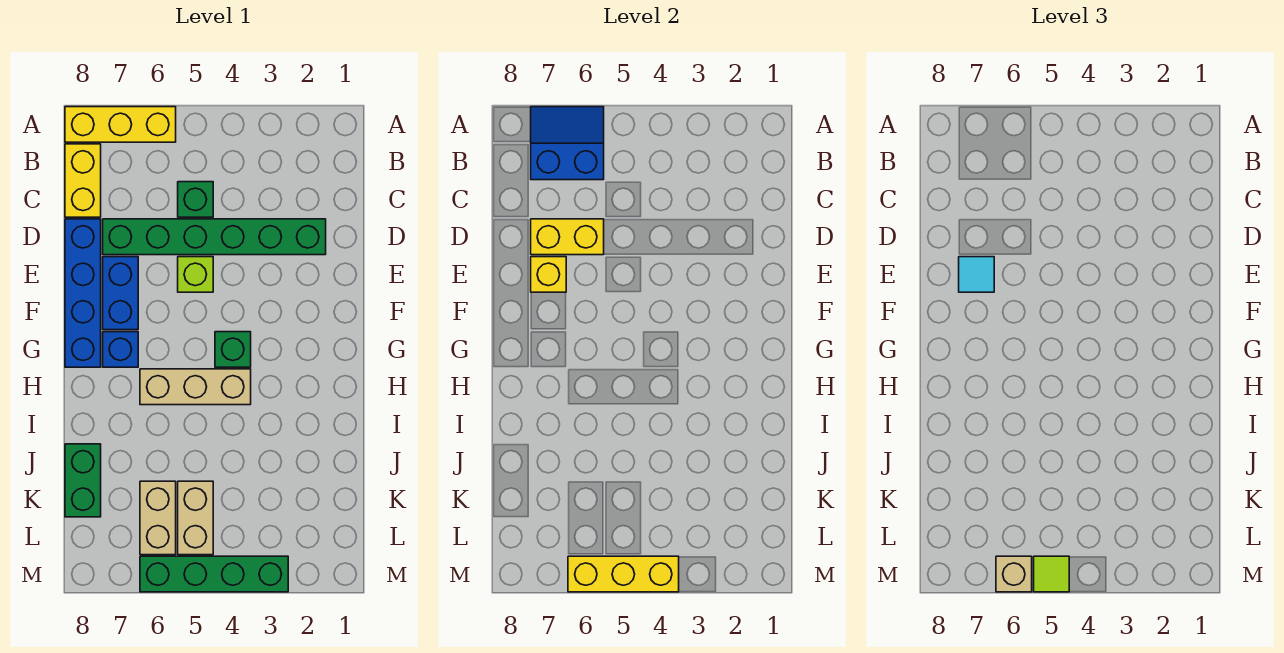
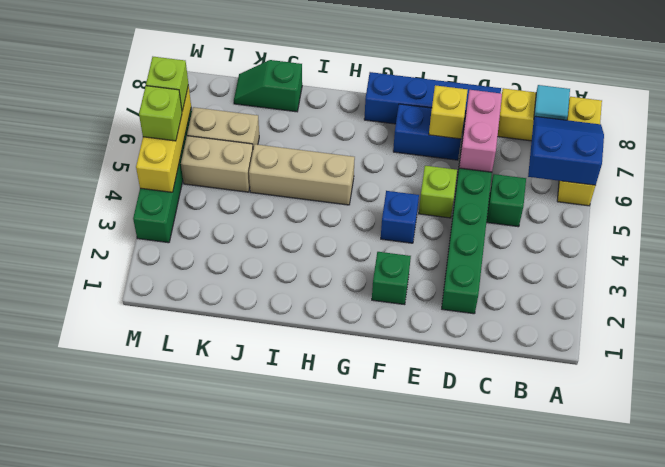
blue 2x2 slope [531,107,604,180] -> blue 2x2 slope turned to [528,116,604,185]
yellow 1x2 brick [531,219,604,255] -> pink 1x2 brick [459,90,502,172]
cyan 1x1 tile [959,257,994,292] -> cyan 1x1 tile moved to [534,85,570,120]
green 1x1 brick [215,332,251,367] -> green 1x1 brick moved to [372,252,411,305]
blue 1x1 brick [103,332,138,367] -> blue 1x1 brick moved to [381,191,419,243]
tan 1x3 brick [140,369,251,405] -> tan 1x3 brick turned to [249,144,355,205]
green 1x2 brick [65,444,101,517] -> green 1x2 slope [234,60,302,112]
lime 1x1 tile [1034,556,1069,592] -> lime 1x1 brick [139,86,182,141]
tan 1x1 brick [996,556,1032,592] -> lime 1x1 brick [146,57,188,111]

